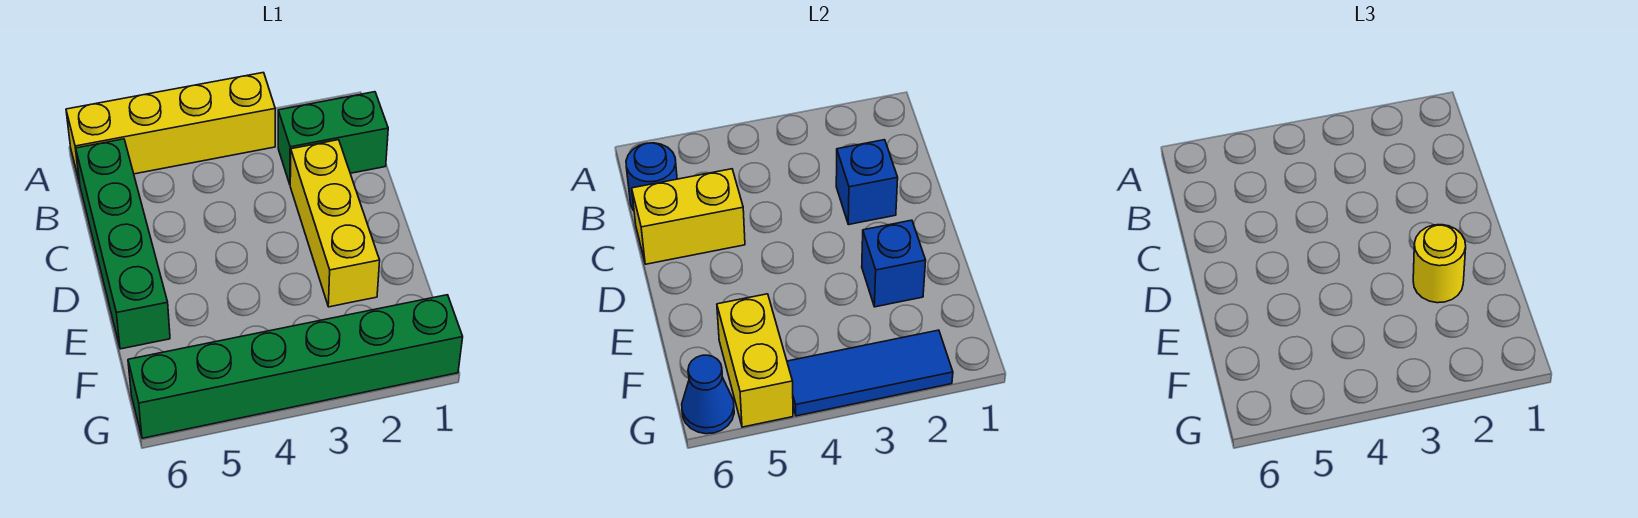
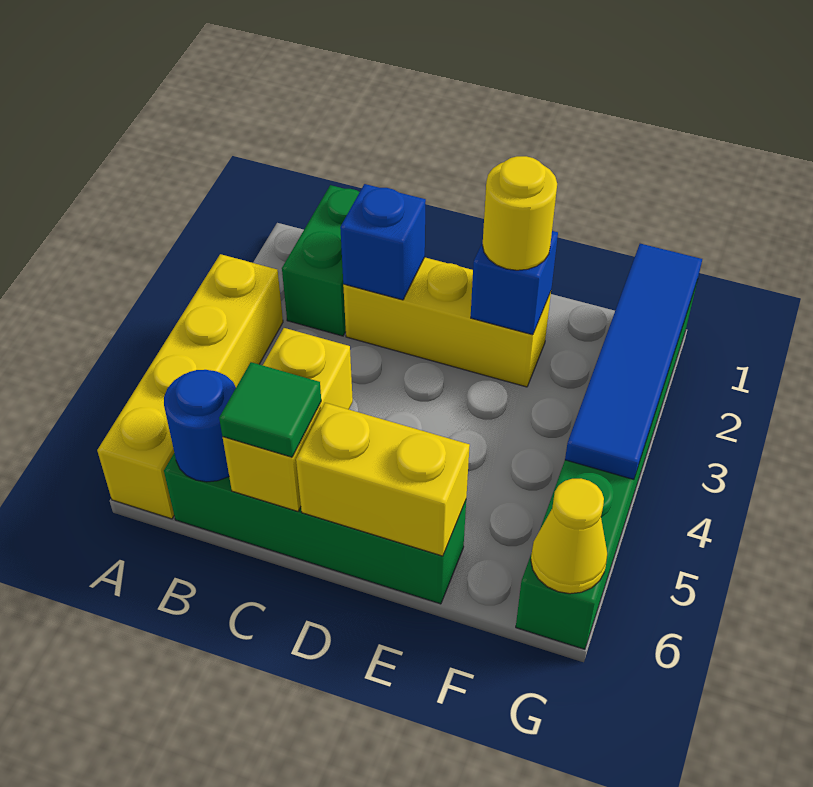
none -> green 1x1 tile [219,362,321,457]
yellow 1x2 brick [717,294,793,427] -> yellow 1x2 brick moved to [296,403,470,556]
blue 1x3 tile [787,330,953,416] -> blue 1x4 tile [565,244,702,480]
blue 1x1 cone [682,355,734,434] -> yellow 1x1 cone [531,479,607,594]

